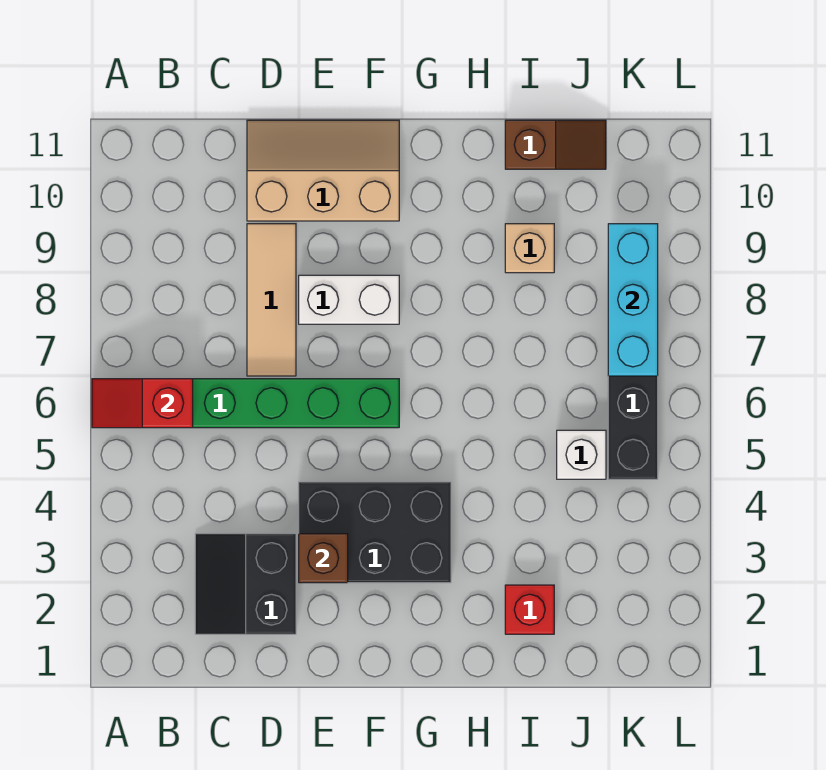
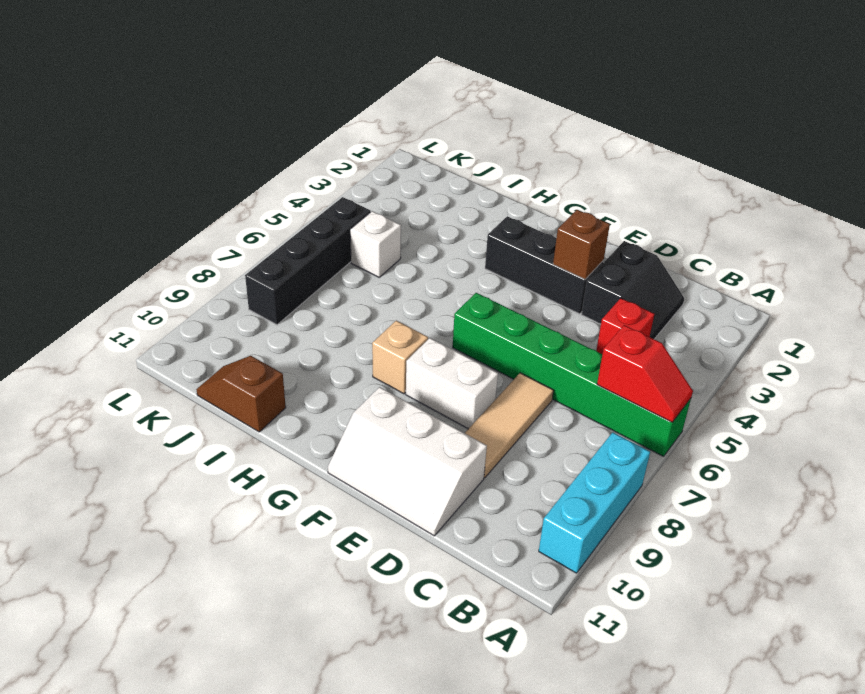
tan 2x3 slope [247,120,399,221] -> white 2x3 slope [328,387,487,536]
black 2x3 brick [299,482,451,583] -> black 1x3 brick [485,216,604,314]
red 1x1 brick [505,585,554,634] -> red 1x1 brick moved to [596,298,654,354]
tan 1x1 brick [505,224,554,273] -> tan 1x1 brick moved to [372,321,428,394]
cyan 1x3 brick [608,224,658,376] -> cyan 1x3 brick moved to [539,432,650,573]

